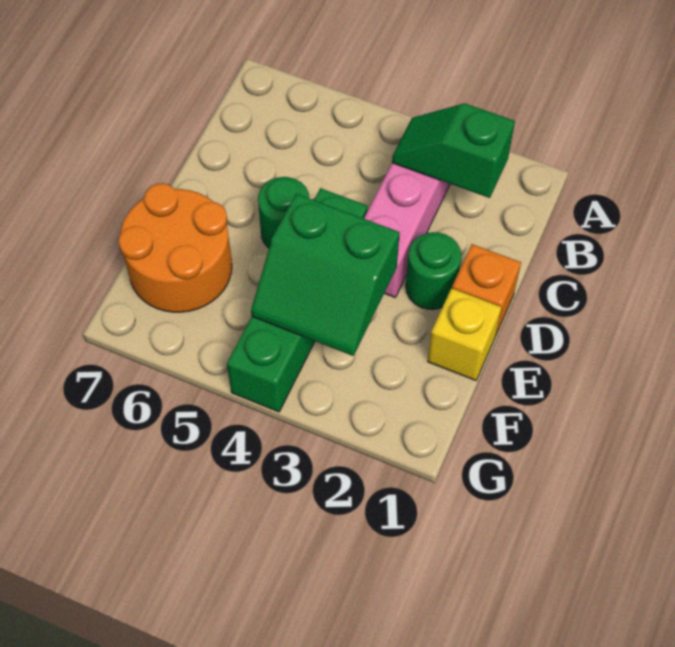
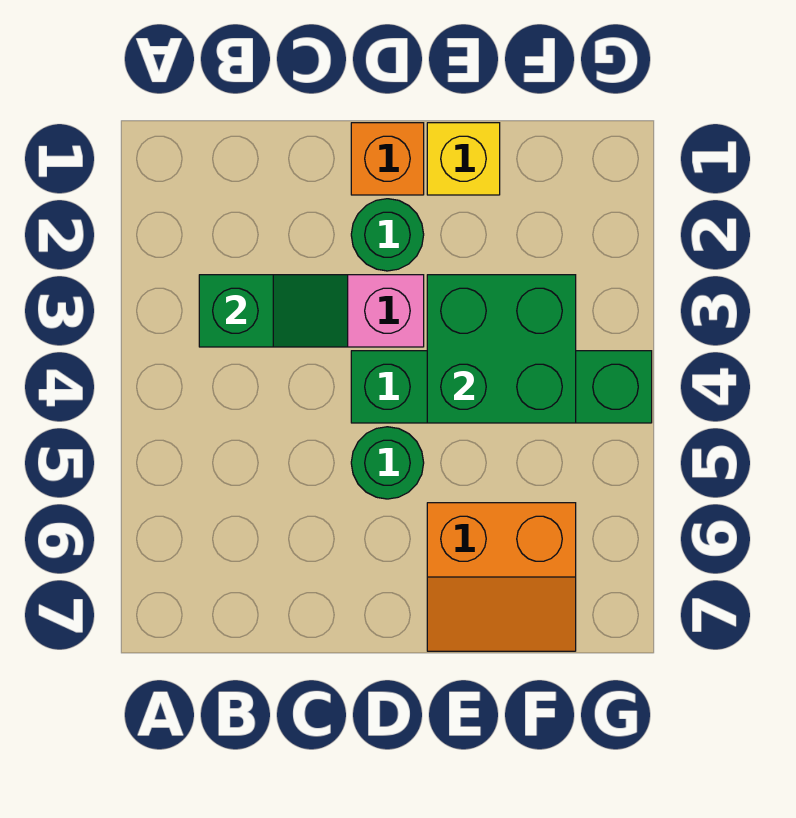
green 1x2 slope [392,103,515,198] -> green 1x2 slope turned to [199,275,348,347]
green 2x2 slope [251,194,400,356] -> green 2x2 brick [427,275,576,423]
orange 2x2 round brick [118,183,232,312] -> orange 2x2 slope [427,503,576,651]

